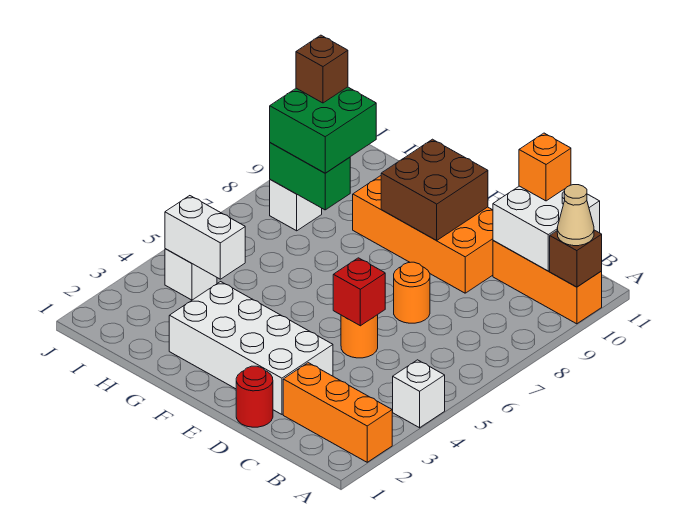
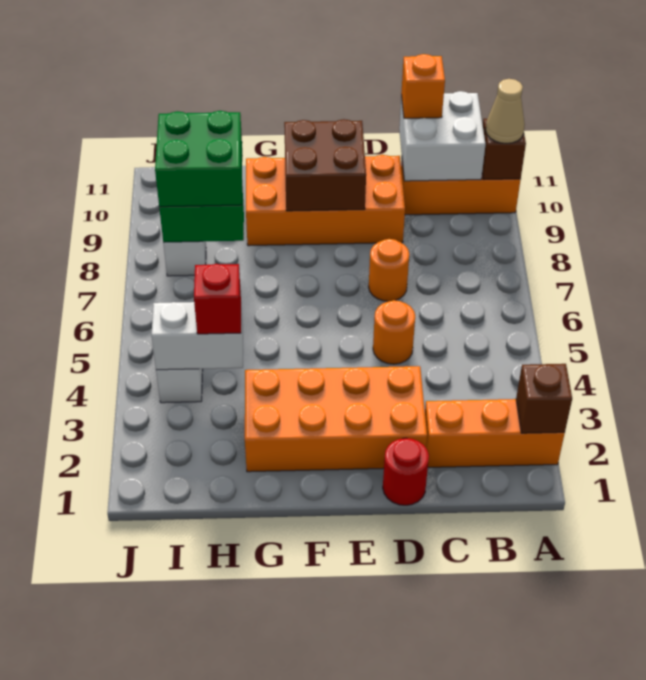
white 1x1 brick [393,360,445,428] -> none
white 2x4 brick [169,282,333,414] -> orange 2x4 brick [245,366,427,472]
red 1x1 brick [333,258,385,326] -> red 1x1 brick moved to [194,264,241,334]
brown 1x1 brick [296,35,348,103] -> brown 1x1 brick moved to [516,364,572,433]

